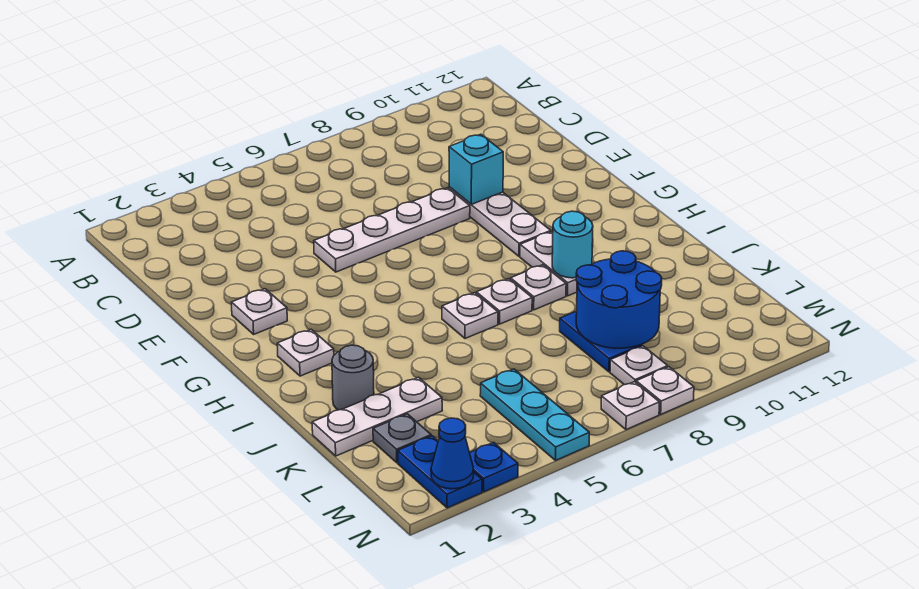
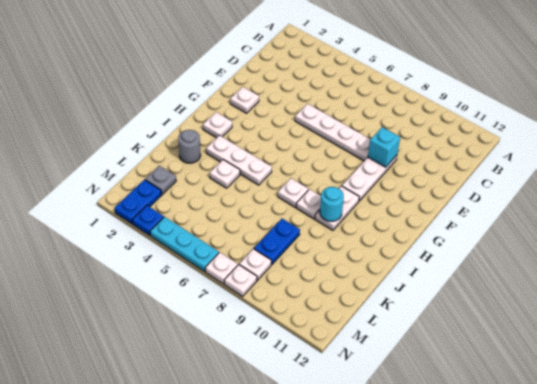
white 1x1 plate [442,293,498,339] -> white 1x1 plate moved to [210,160,240,188]
white 1x3 plate [312,377,442,456] -> white 1x3 plate moved to [206,135,272,185]
blue 2x2 round brick [576,251,662,348] -> none
cyan 1x3 plate [480,369,589,461] -> cyan 1x3 plate turned to [150,217,219,271]
blue 1x1 cone [431,418,474,489] -> none

